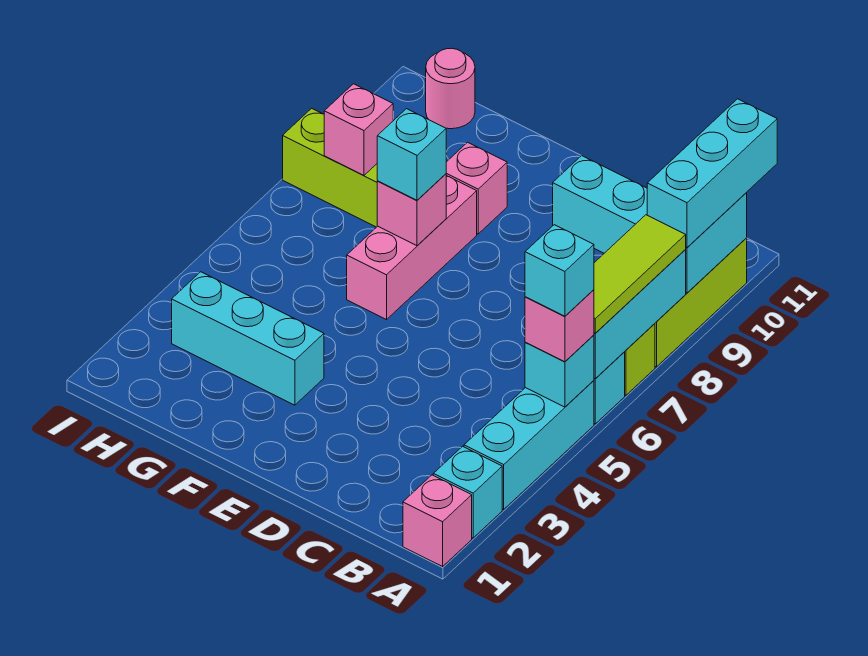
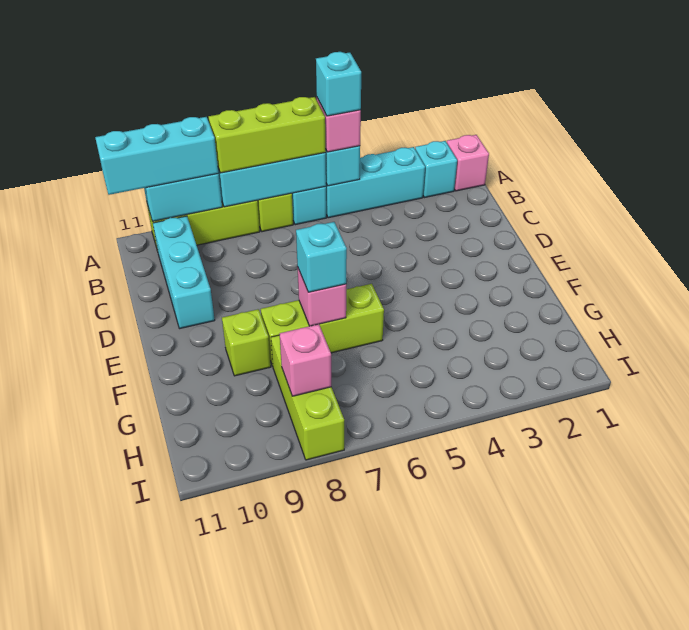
lime 1x3 tile [594,215,686,333] -> lime 1x3 brick [209,97,326,173]
cyan 1x3 brick [172,272,324,405] -> none
pink 1x3 brick [347,176,477,320] -> lime 1x3 brick [261,284,384,366]
pink 1x1 brick [446,142,507,234] -> lime 1x1 brick [222,309,271,376]
pink 1x1 round brick [426,48,475,129] -> none

